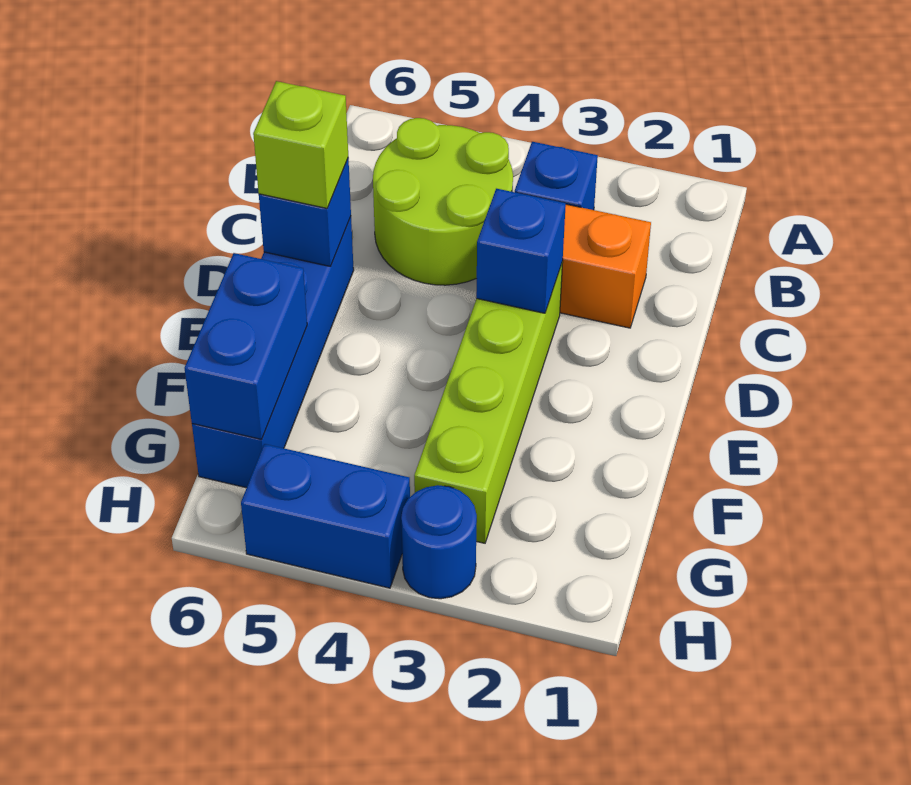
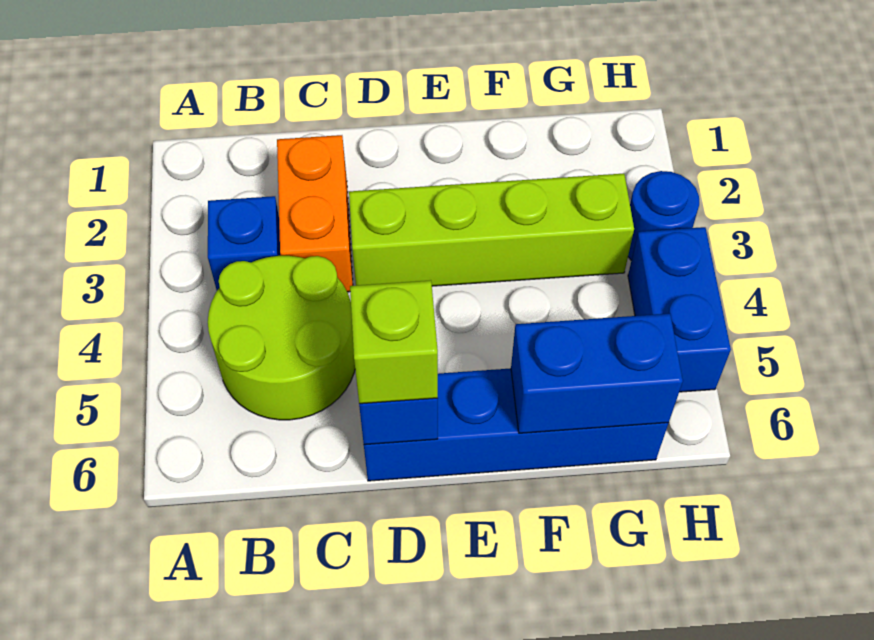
blue 1x1 brick [476,189,566,313] -> none

